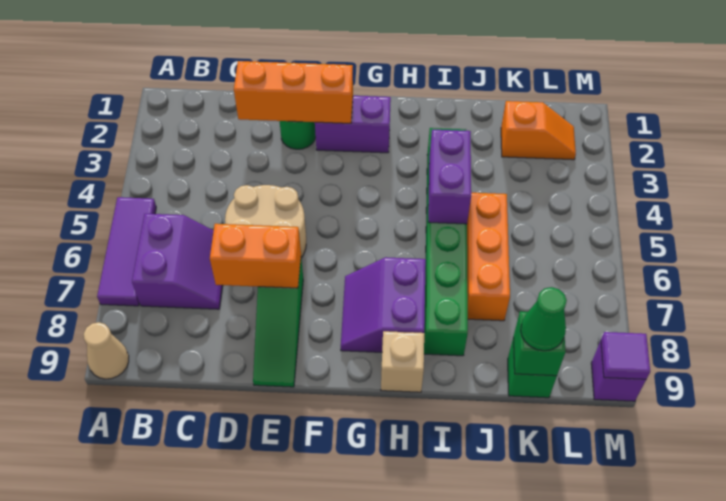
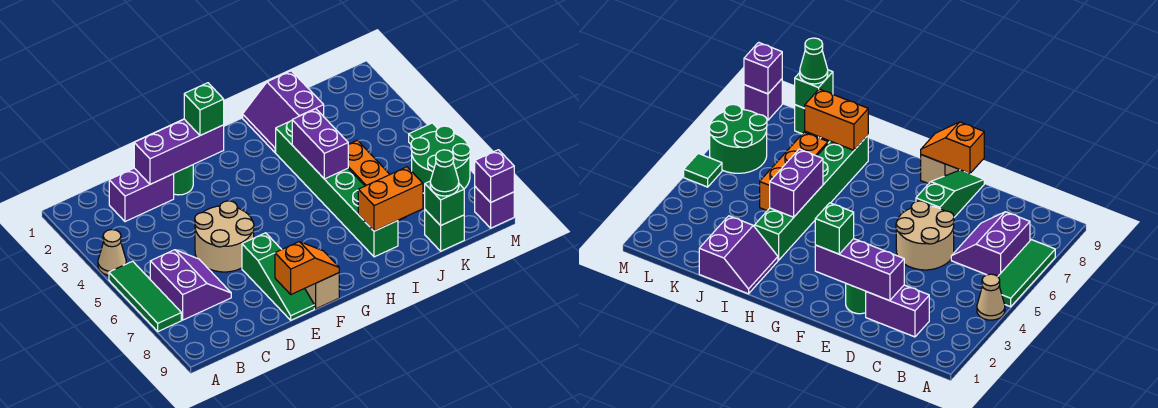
purple 1x3 tile [97,197,156,306] -> green 1x3 tile [109,261,181,331]
tan 1x1 cone [84,322,129,379] -> tan 1x1 cone moved to [98,230,126,275]
orange 1x3 brick [234,61,353,123] -> purple 1x3 brick [134,119,224,184]
orange 1x2 brick [210,224,301,288] -> orange 1x2 brick moved to [358,167,423,231]
purple 1x2 brick [315,96,391,153] -> purple 1x2 brick moved to [109,168,174,222]
none -> green 1x1 brick [184,83,224,135]
purple 2x2 slope [341,257,426,352] -> purple 2x2 slope moved to [243,71,324,152]
tan 1x1 brick [381,331,424,392] -> tan 1x1 brick moved to [305,273,339,309]
orange 1x2 slope [501,101,576,160] -> orange 1x2 slope moved to [275,242,339,294]
none -> green 2x2 round brick [411,126,470,194]
none -> green 1x1 tile [409,123,438,144]
purple 1x1 tile [601,332,650,379] -> purple 1x1 brick [475,150,514,203]

